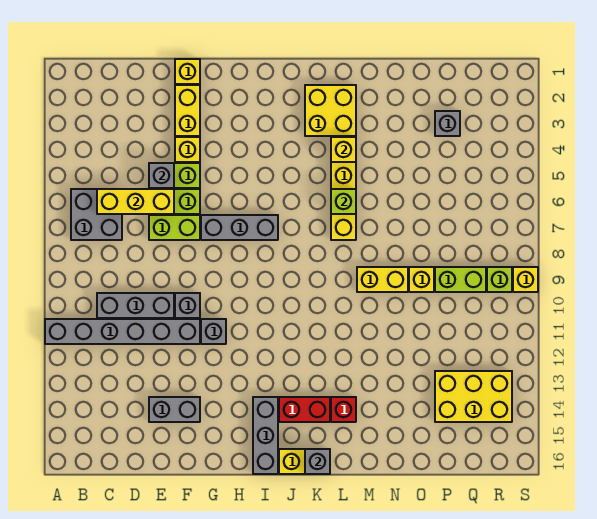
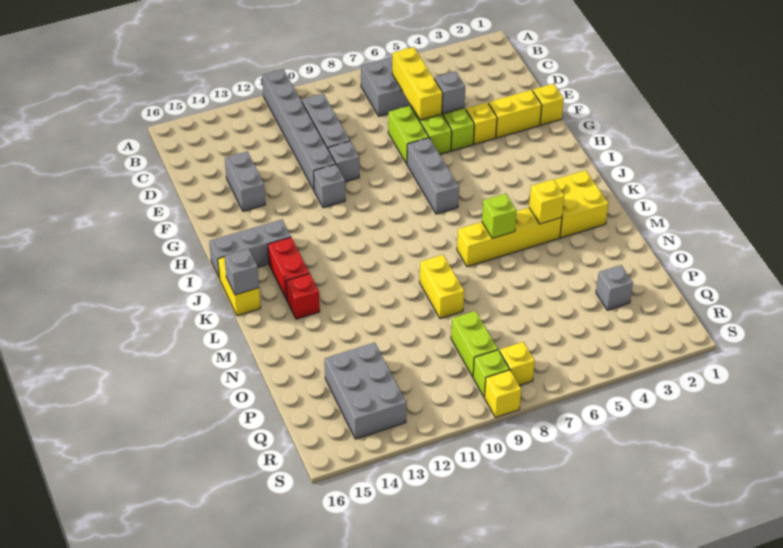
yellow 1x1 brick [409,267,434,292] -> yellow 1x1 brick moved to [499,342,535,385]
yellow 2x3 brick [435,371,512,422] -> grey 2x3 brick [325,342,406,439]

